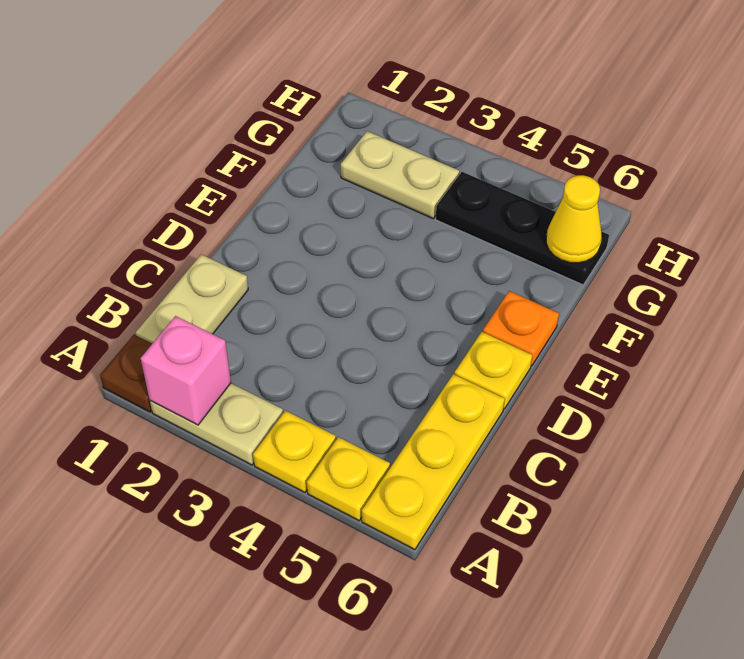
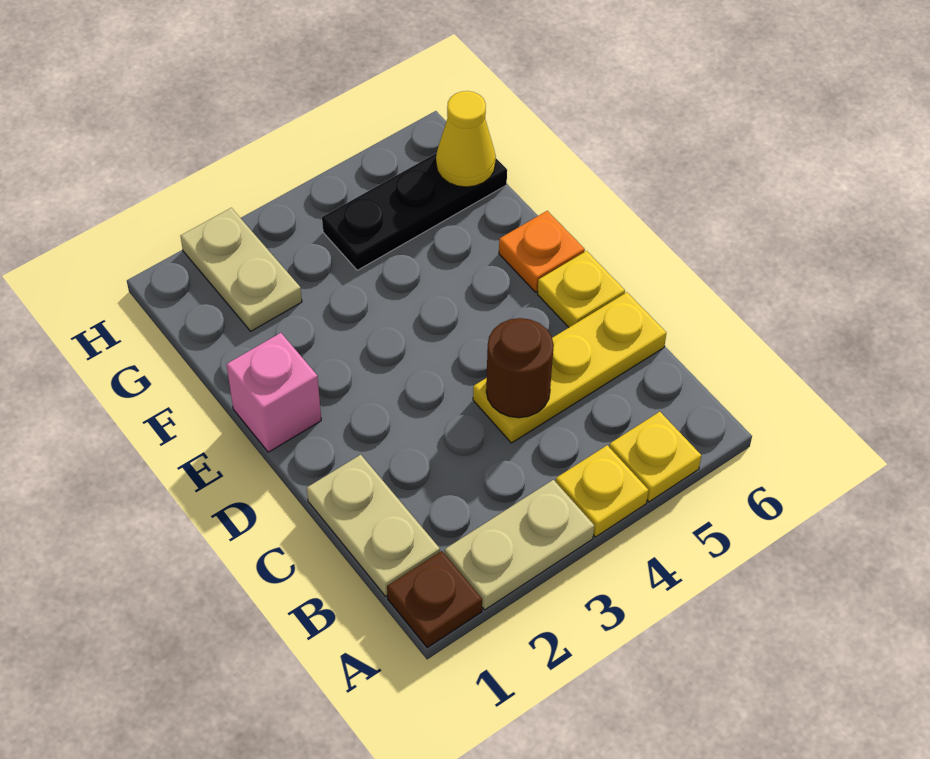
pink 1x1 brick [141,316,231,425] -> pink 1x1 brick moved to [227,333,321,452]
yellow 1x3 plate [362,374,505,550] -> yellow 1x3 plate turned to [473,292,666,443]
none -> brown 1x1 round brick [486,318,554,418]
tan 1x2 plate [341,131,459,218] -> tan 1x2 plate turned to [180,208,302,331]

